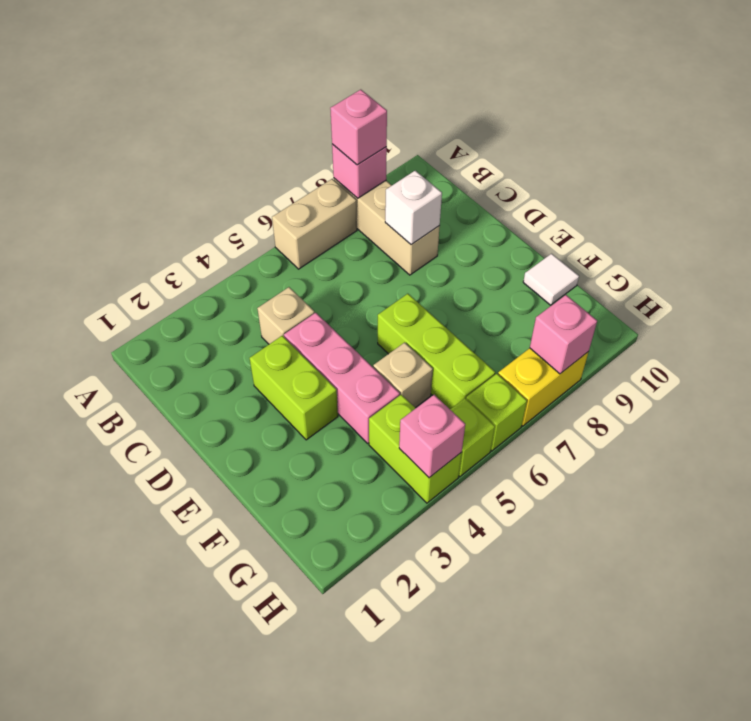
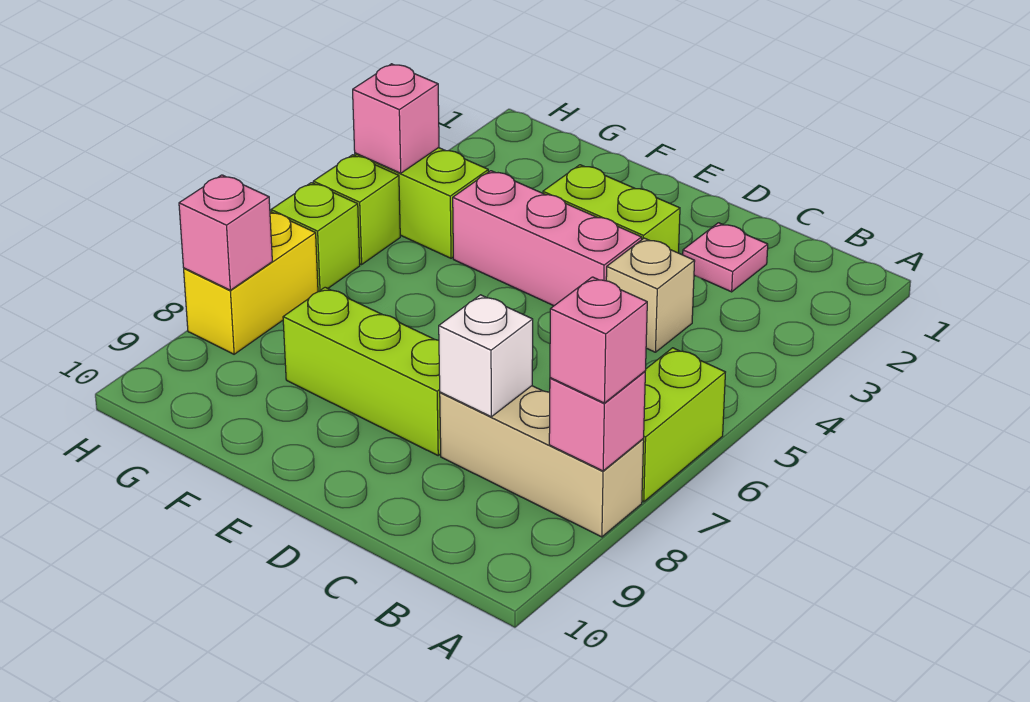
tan 1x2 brick [272,179,357,269] -> lime 1x2 brick [642,348,725,502]
none -> pink 1x1 plate [683,223,768,292]
lime 1x3 brick [378,294,495,409] -> lime 1x3 brick moved to [283,287,441,455]
tan 1x1 brick [373,342,433,408] -> none
white 1x1 tile [523,254,579,305] -> none

